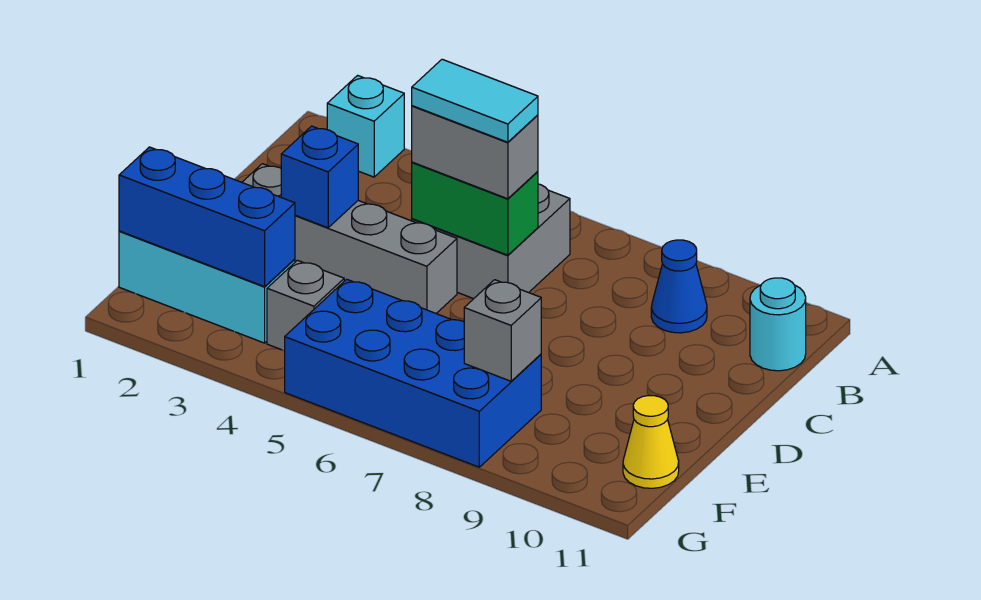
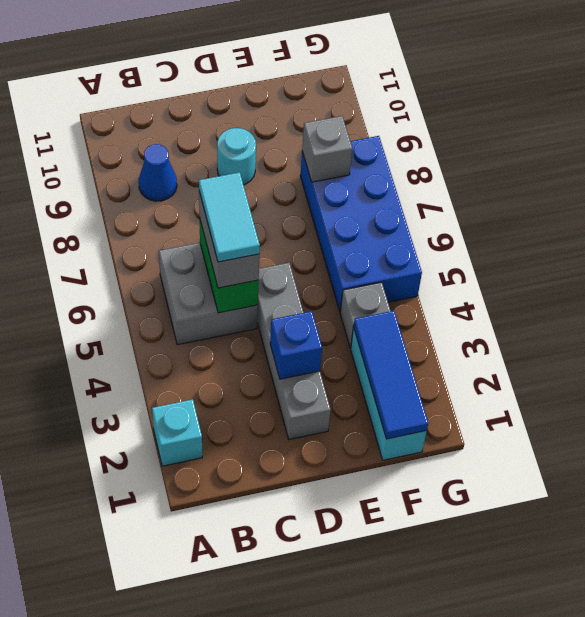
cyan 1x1 round brick [750,278,806,371] -> cyan 1x1 round brick moved to [217,128,256,185]
blue 1x3 brick [119,147,295,287] -> blue 1x3 tile [354,311,428,439]
yellow 1x1 cone [623,396,679,488] -> none

